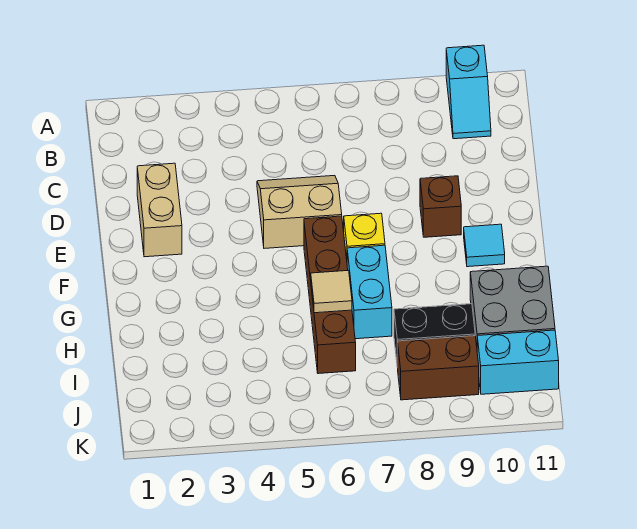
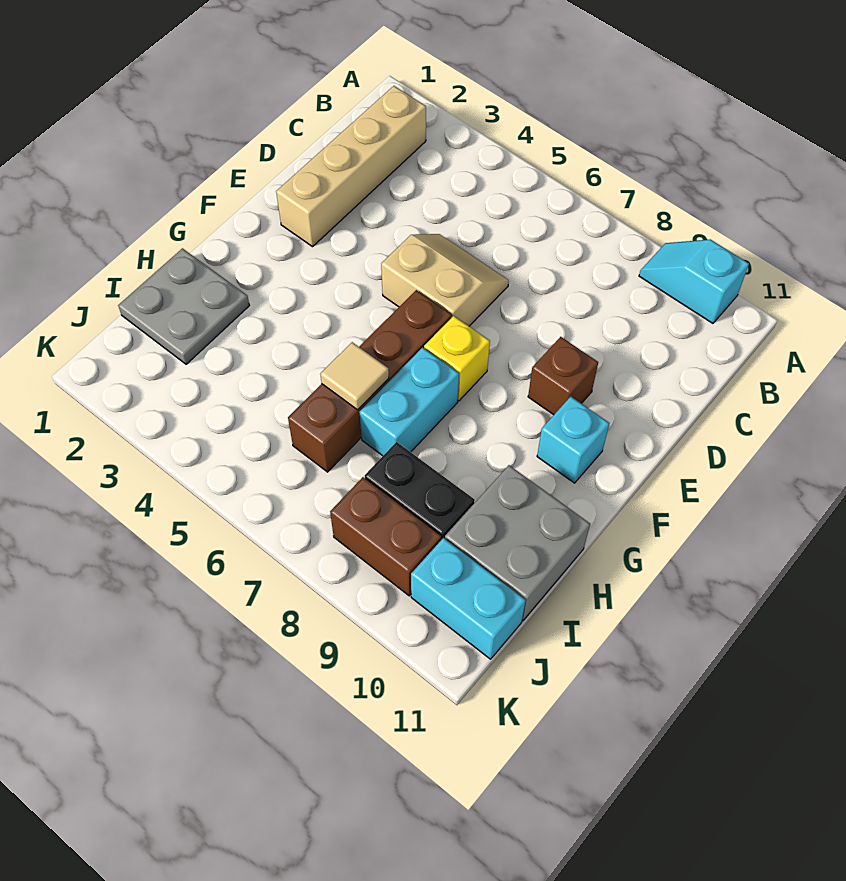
cyan 1x2 slope [446,45,491,139] -> cyan 1x2 slope turned to [639,239,749,323]
tan 1x2 brick [137,163,182,257] -> tan 1x4 brick [276,86,426,247]
cyan 1x1 tile [464,224,505,267] -> cyan 1x1 brick [537,397,609,483]
none -> grey 2x2 plate [118,248,249,364]

